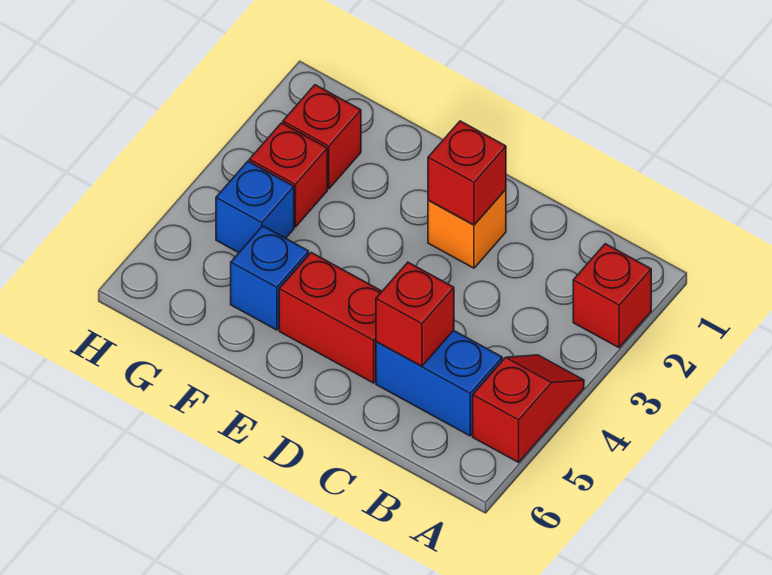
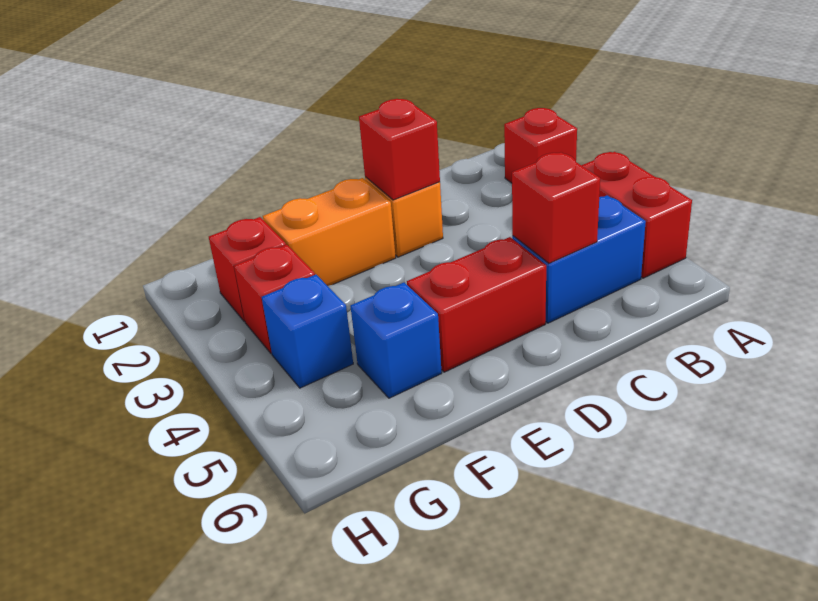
red 1x2 slope [473,355,584,462] -> red 1x2 brick [582,152,692,278]
none -> orange 1x2 brick [263,178,396,286]

